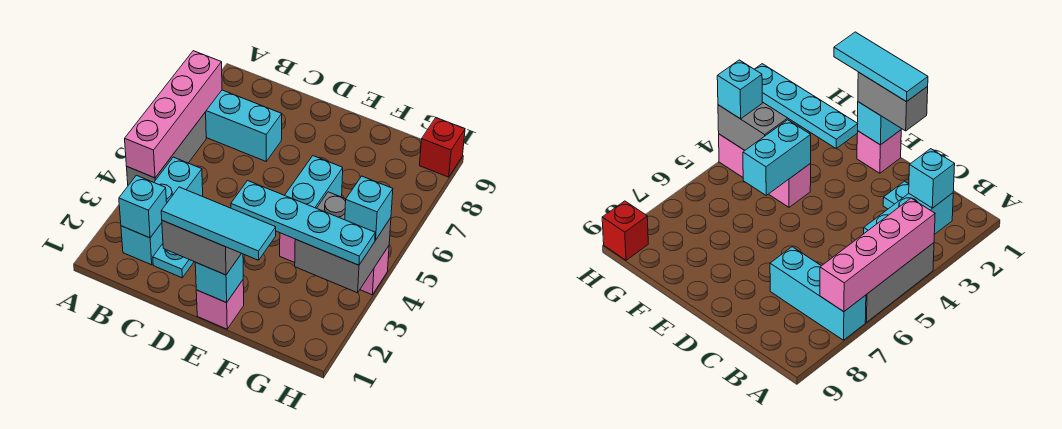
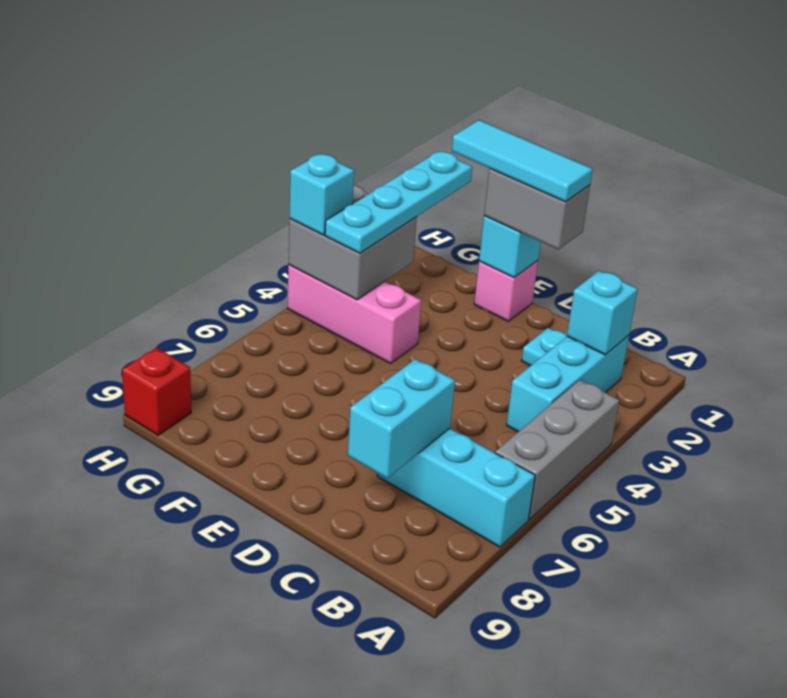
pink 1x4 brick [125,51,222,178] -> none
cyan 1x4 plate [231,181,375,265] -> cyan 1x4 plate turned to [325,151,472,253]
cyan 1x2 brick [285,156,343,208] -> cyan 1x2 brick moved to [348,359,455,478]

